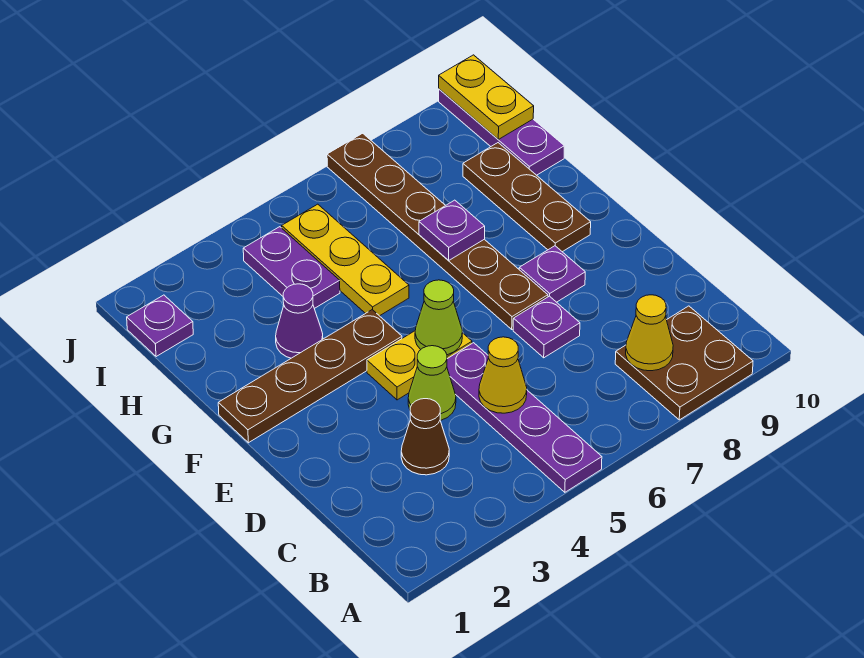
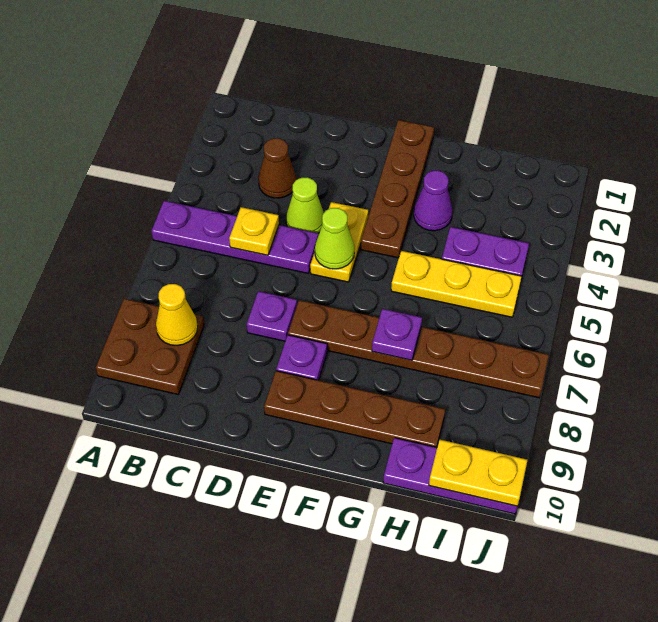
yellow 1x1 cone [479,337,527,413] -> yellow 1x1 plate [229,207,279,255]
brown 1x3 plate [463,143,591,252] -> brown 1x4 plate [264,371,445,448]
purple 1x1 plate [127,295,193,357] -> none

